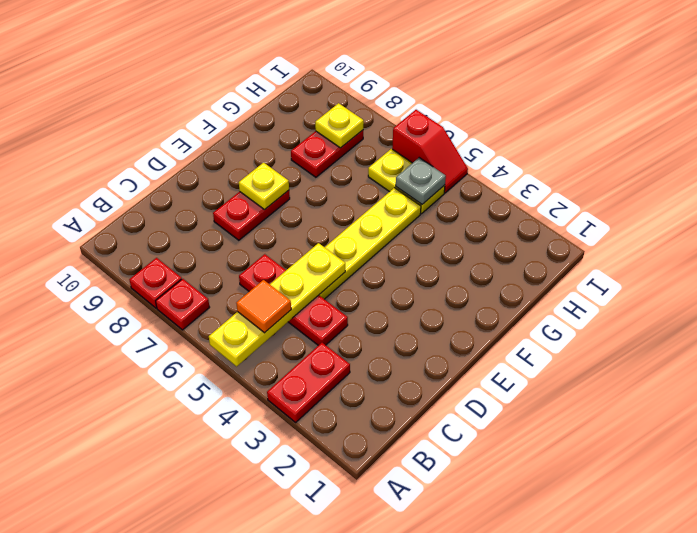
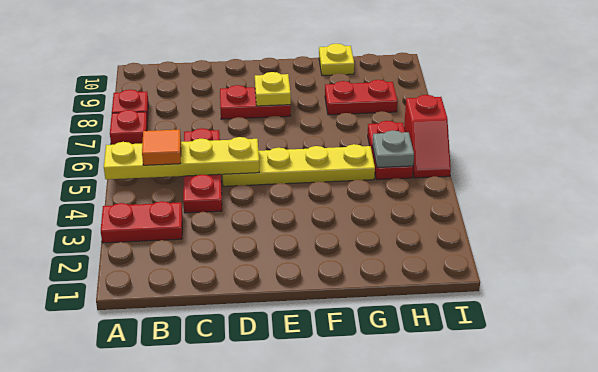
yellow 1x2 plate [368,149,445,214] -> red 1x2 plate [368,121,413,180]
yellow 1x1 plate [315,103,364,148] -> yellow 1x1 plate moved to [319,44,354,76]

